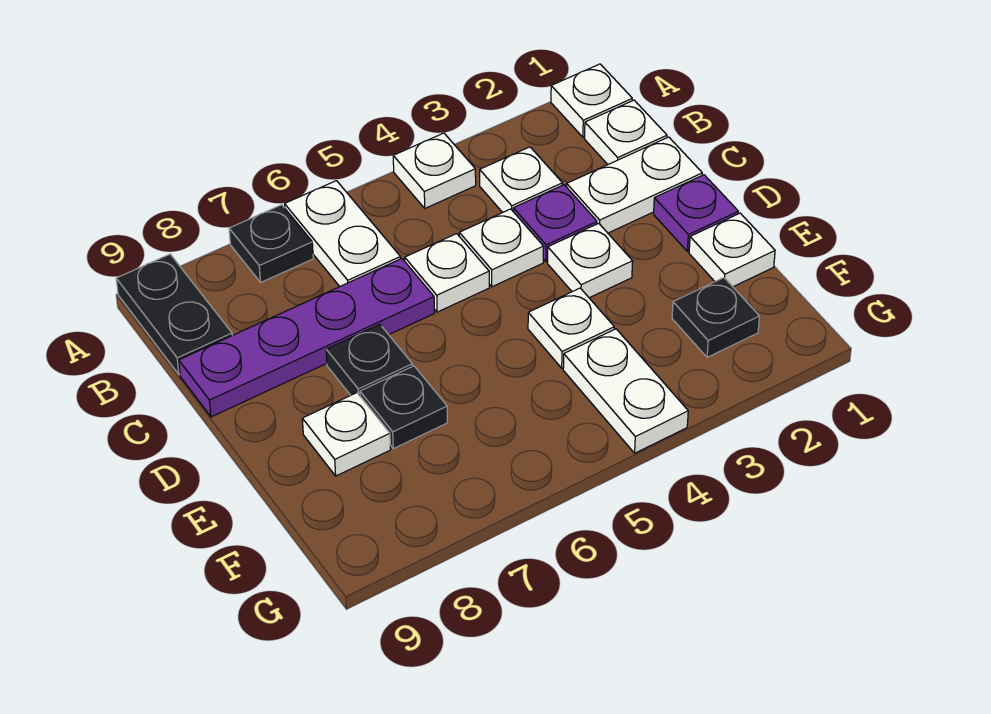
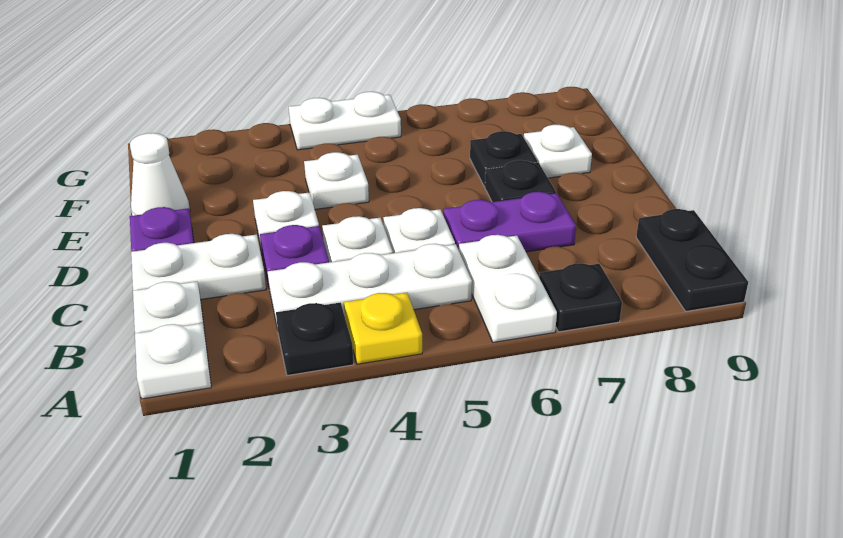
white 1x1 plate [393,133,476,208] -> yellow 1x1 plate [344,293,422,364]
white 1x1 plate [480,147,562,212] -> white 1x3 plate [268,244,472,329]
purple 1x4 plate [179,259,434,417] -> purple 1x2 plate [443,192,576,252]
white 1x1 plate [689,213,775,287] -> white 1x1 cone [130,133,190,216]
black 1x1 plate [672,278,759,357] -> black 1x1 plate moved to [276,303,354,376]
white 1x2 plate [563,329,688,453] -> white 1x2 plate turned to [289,92,401,150]

